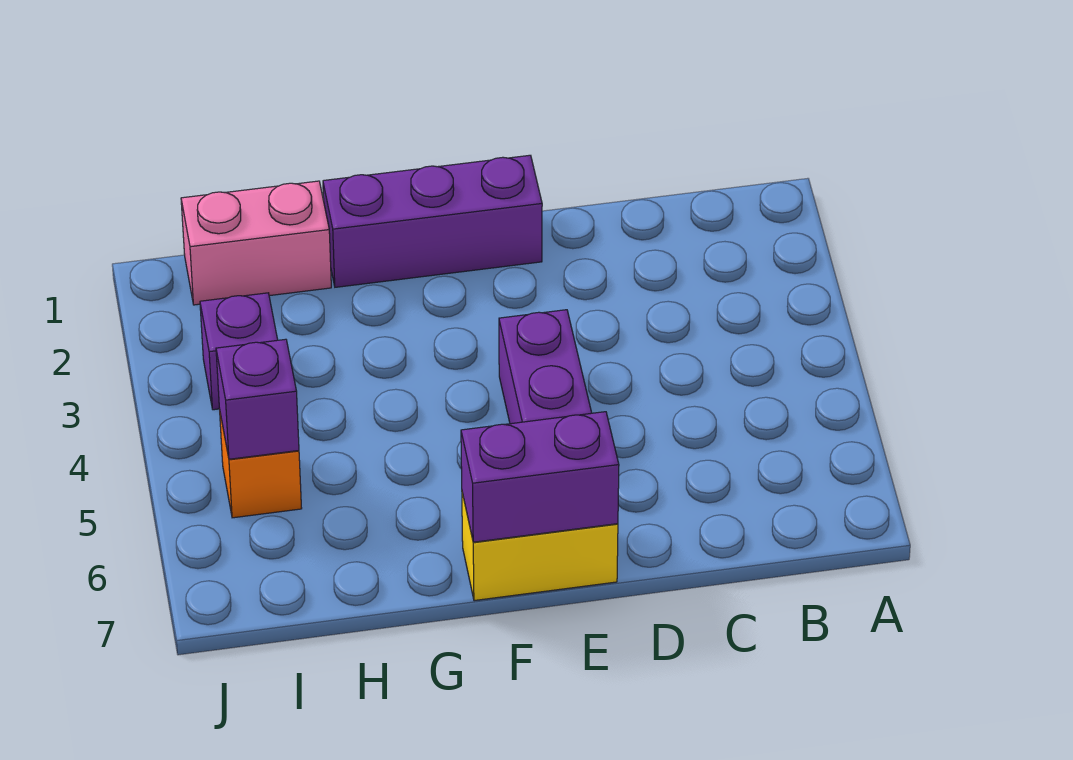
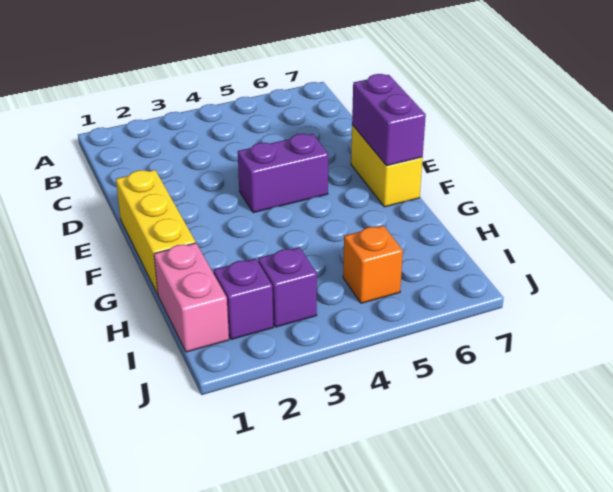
purple 1x3 brick [323,155,542,287] -> yellow 1x3 brick [116,170,196,294]
purple 1x1 brick [216,339,299,459] -> purple 1x1 brick moved to [214,259,273,339]

